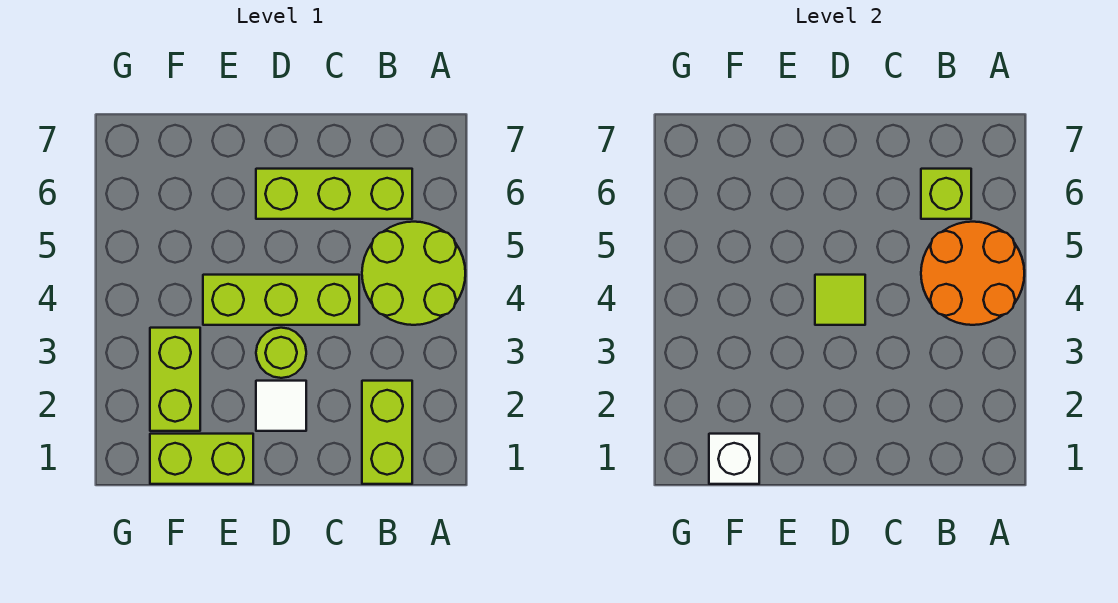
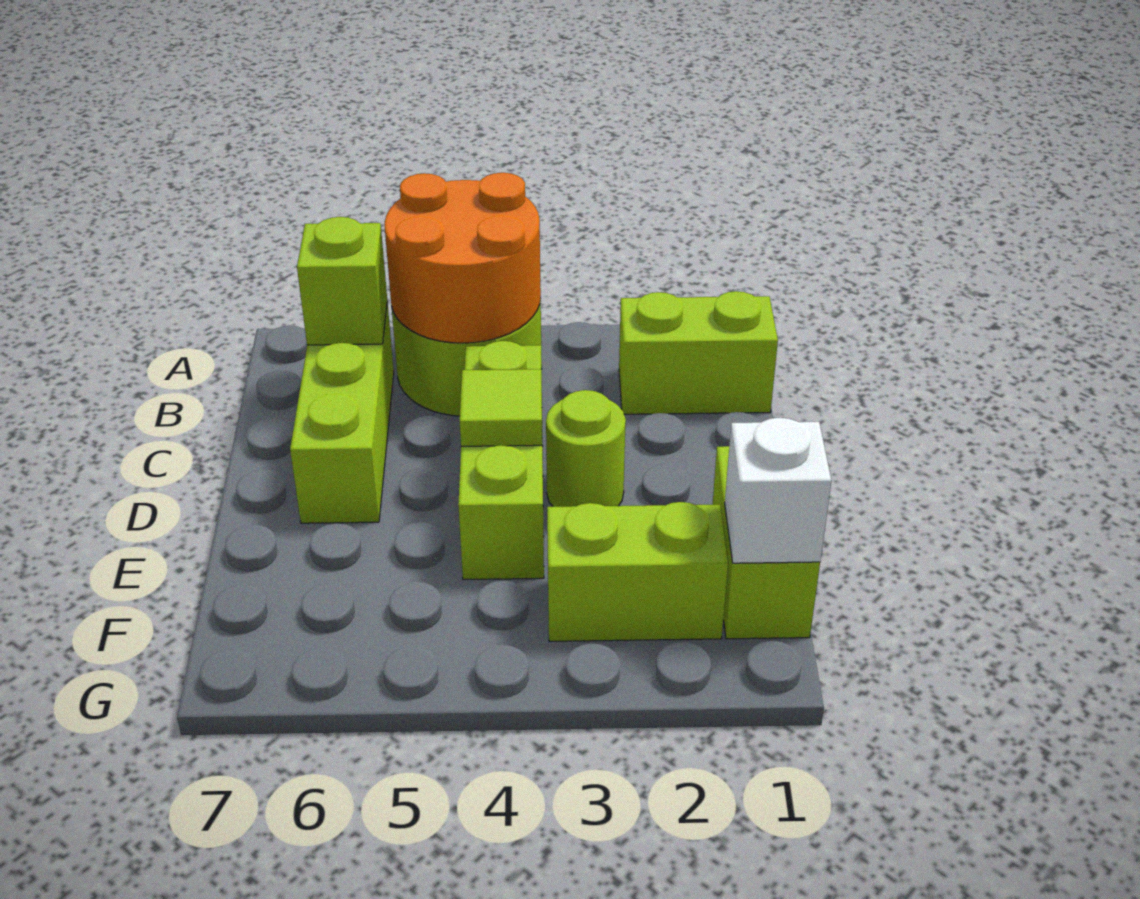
white 1x1 tile [256,381,306,431] -> none

